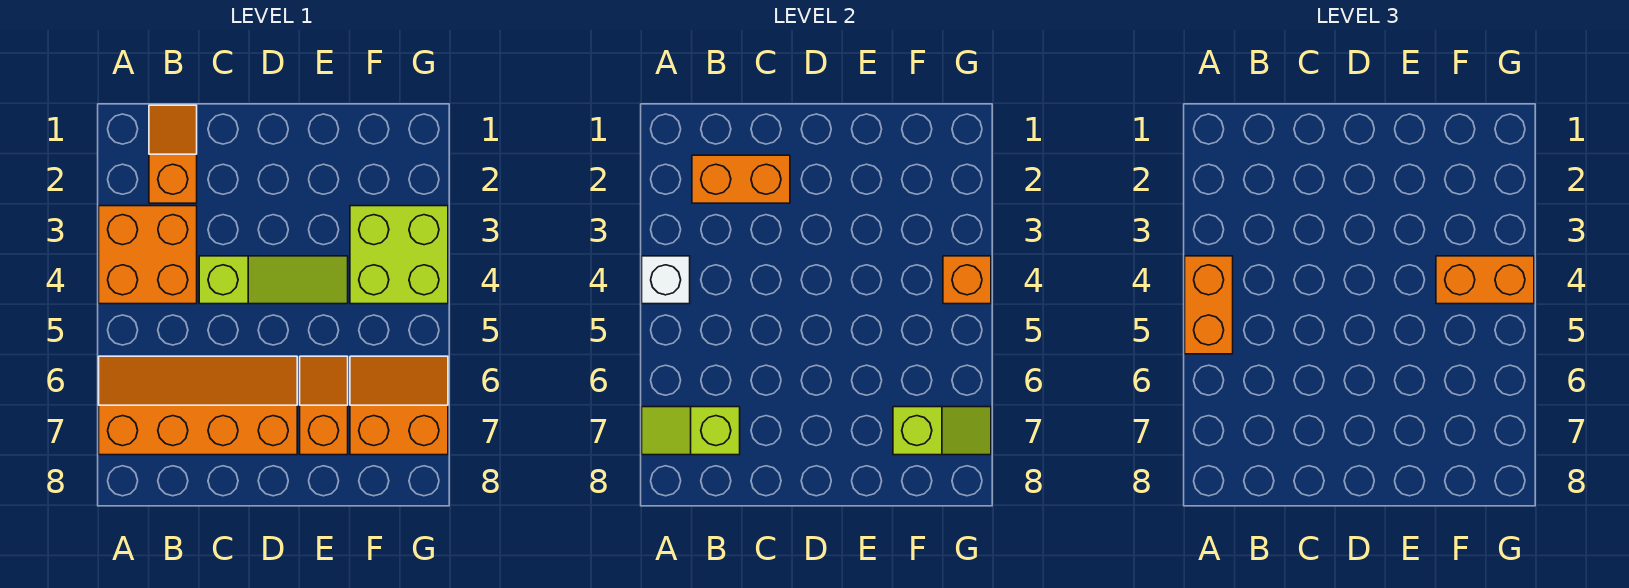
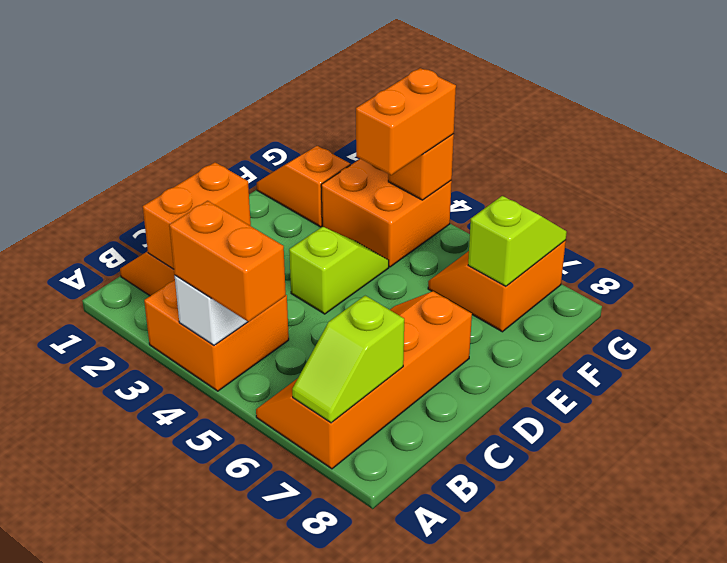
lime 1x3 slope [199,256,348,304] -> lime 1x2 slope [289,227,389,314]
orange 1x2 slope [300,356,348,455] -> orange 1x2 slope moved to [257,146,350,227]
lime 2x2 brick [350,206,448,304] -> orange 2x2 brick [321,159,452,267]

